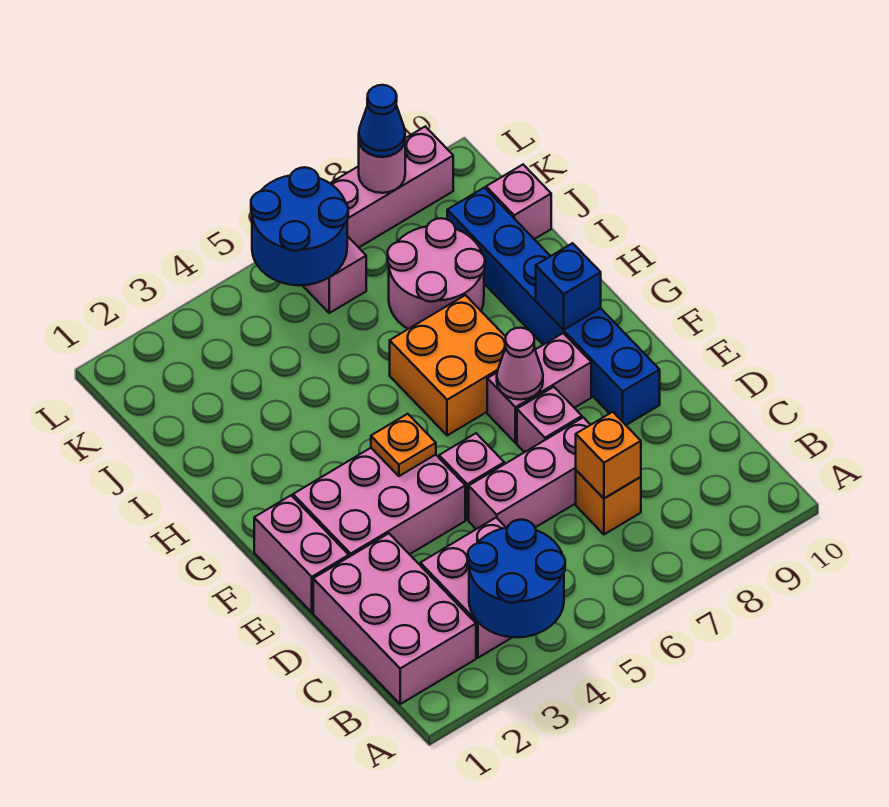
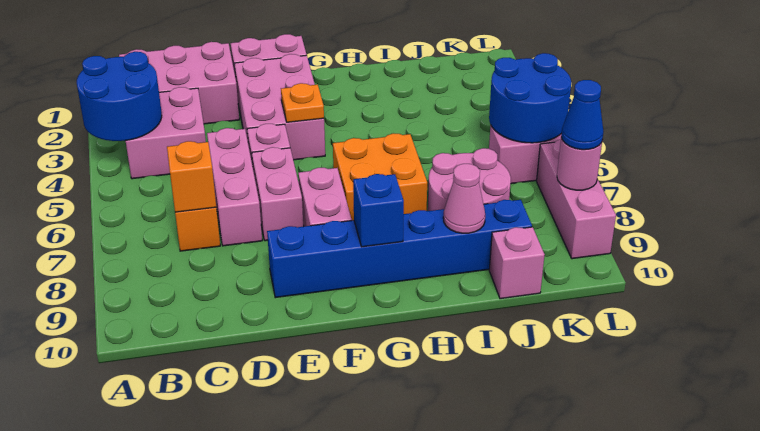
pink 1x1 brick [517,387,582,452] -> pink 1x2 brick [252,147,303,241]
pink 1x1 cone [497,328,543,400] -> pink 1x1 cone moved to [443,164,485,233]

